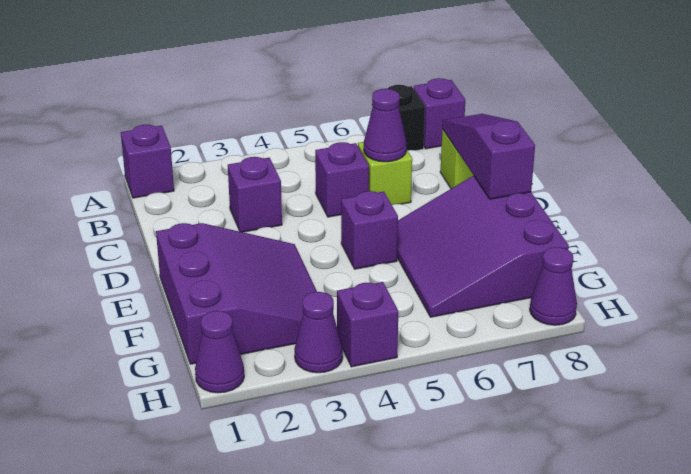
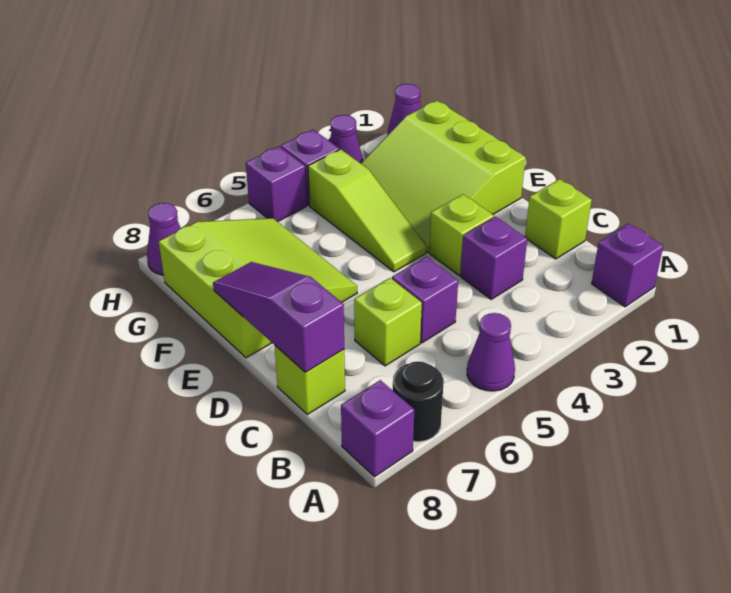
black 1x1 brick [388,85,425,150] -> black 1x1 round brick [393,361,444,442]
none -> lime 1x1 brick [525,179,592,259]
purple 1x1 cone [364,89,407,162] -> purple 1x1 cone moved to [467,313,515,391]
purple 1x3 slope [442,114,535,199] -> purple 1x3 slope turned to [213,262,344,372]
none -> lime 1x1 brick [429,194,494,275]
purple 3x3 slope [156,223,317,364] -> lime 3x3 slope [361,101,526,252]
none -> lime 1x3 slope [308,149,426,272]
purple 1x1 brick [341,191,398,269] -> purple 1x1 brick moved to [246,146,307,222]
purple 3x3 slope [397,176,569,317] -> lime 3x3 slope [159,218,357,358]

